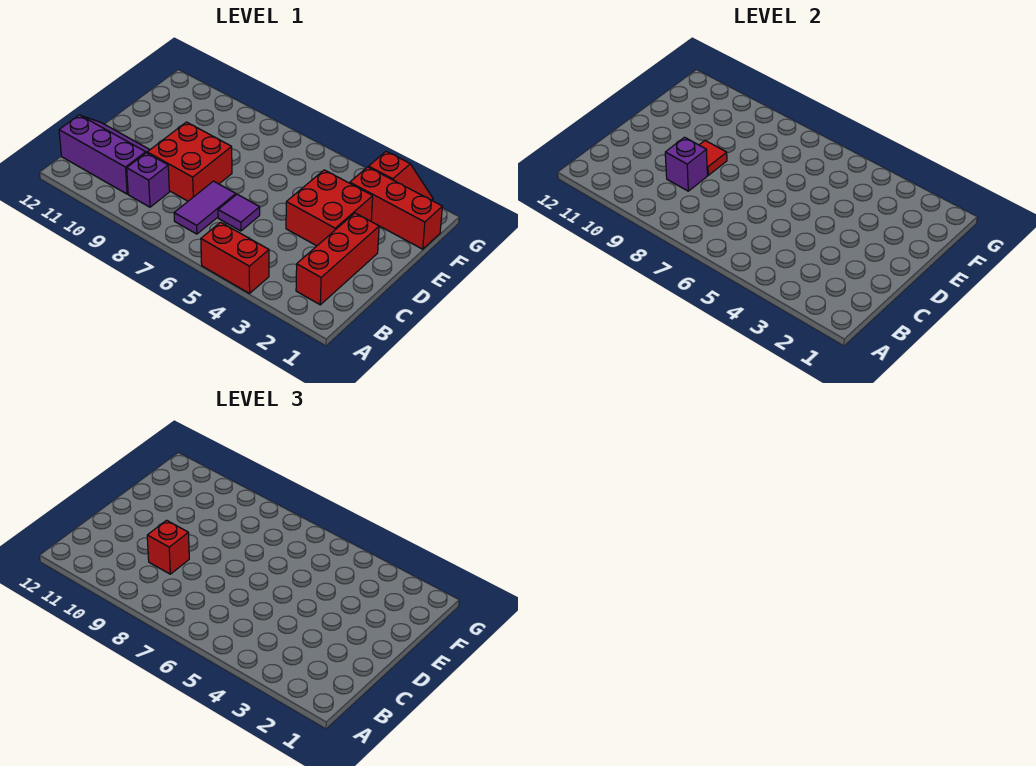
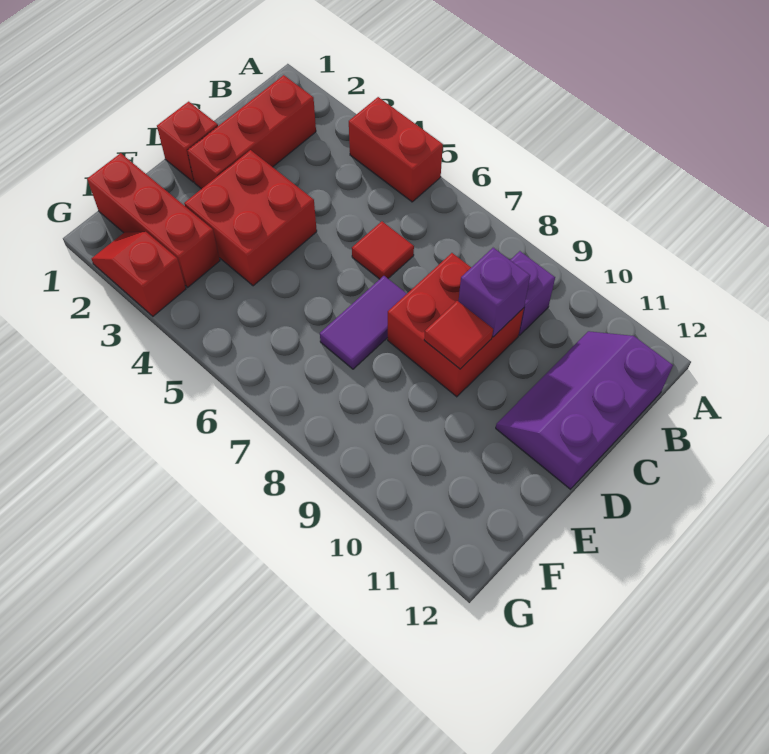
purple 1x2 tile [174,181,236,234] -> purple 1x2 tile moved to [320,276,407,369]
purple 2x3 slope [59,115,150,194] -> purple 2x3 slope turned to [496,331,673,489]
purple 1x1 tile [218,194,260,231] -> red 1x1 tile [352,222,414,279]
red 1x1 brick [147,520,189,574] -> red 1x1 brick moved to [157,102,218,182]

